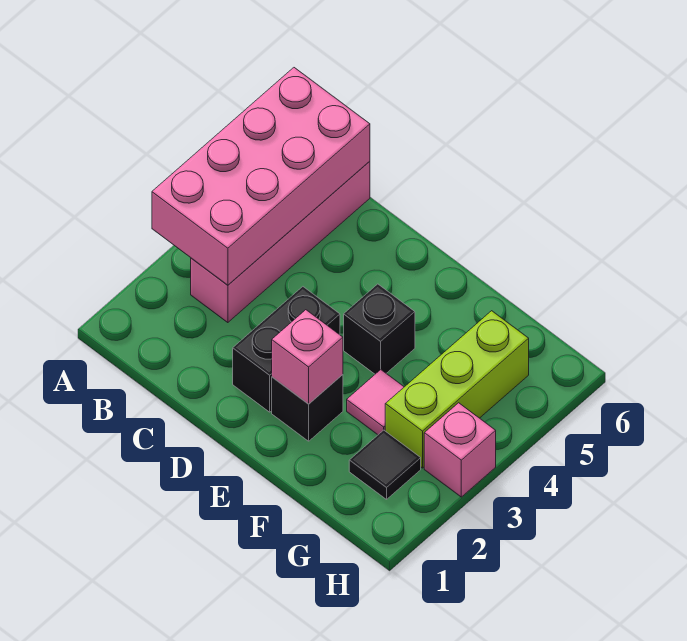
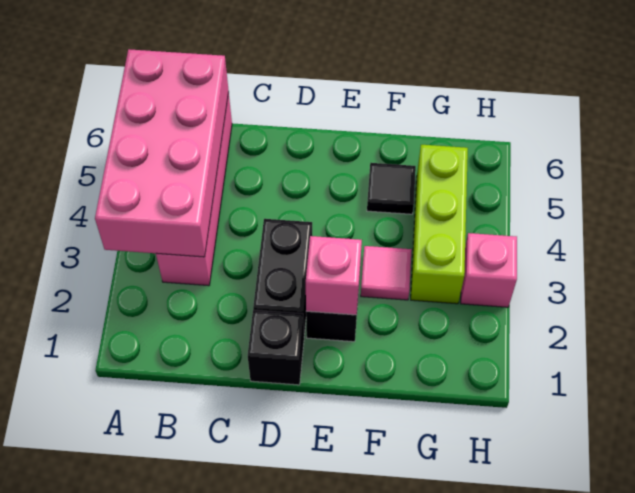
black 1x1 brick [344,284,415,374] -> black 1x1 brick moved to [248,310,304,385]
black 1x1 tile [349,430,421,499] -> black 1x1 tile moved to [367,163,416,214]

